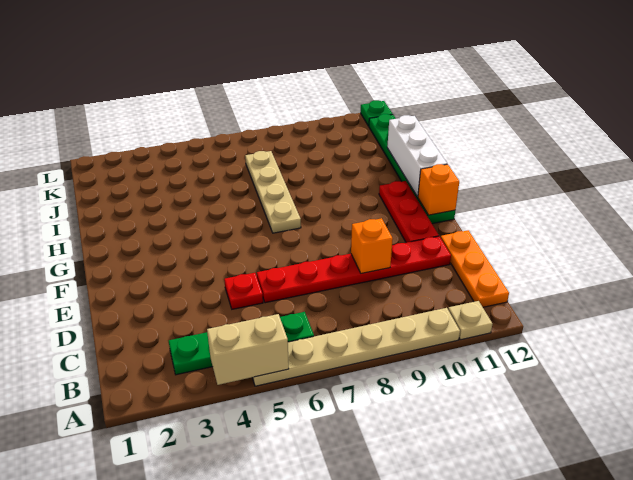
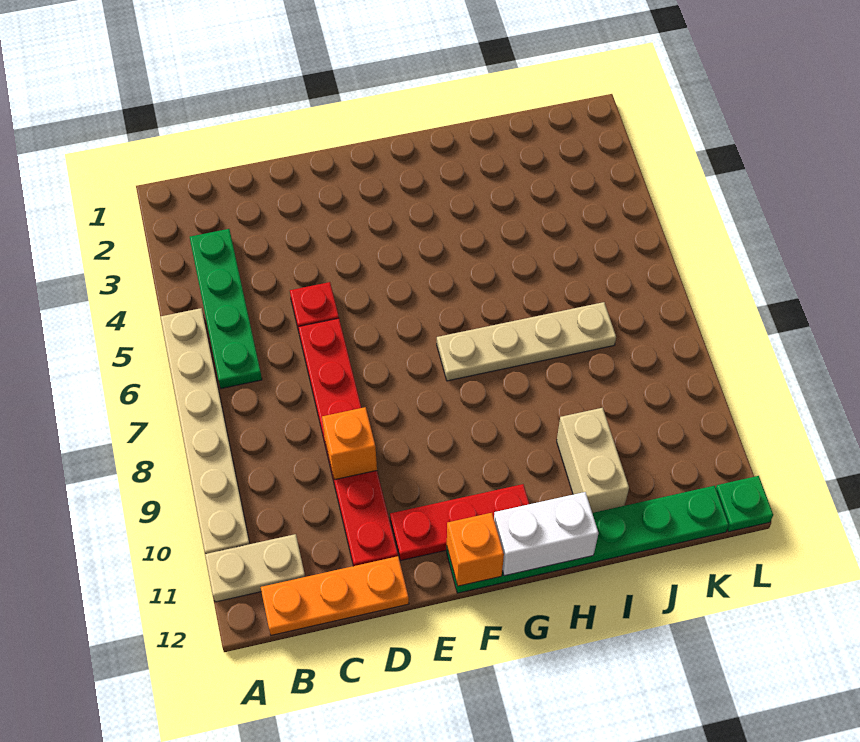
tan 1x2 brick [207,314,289,385] -> tan 1x2 brick moved to [557,408,629,513]
tan 1x1 plate [448,301,492,340] -> tan 1x2 plate [205,534,305,602]
white 1x3 brick [387,115,447,197] -> white 1x2 brick [494,492,598,576]

